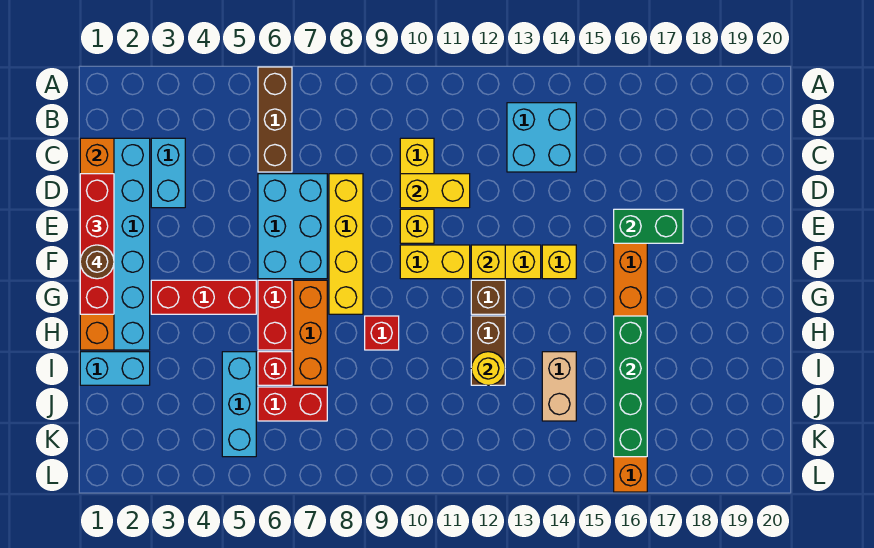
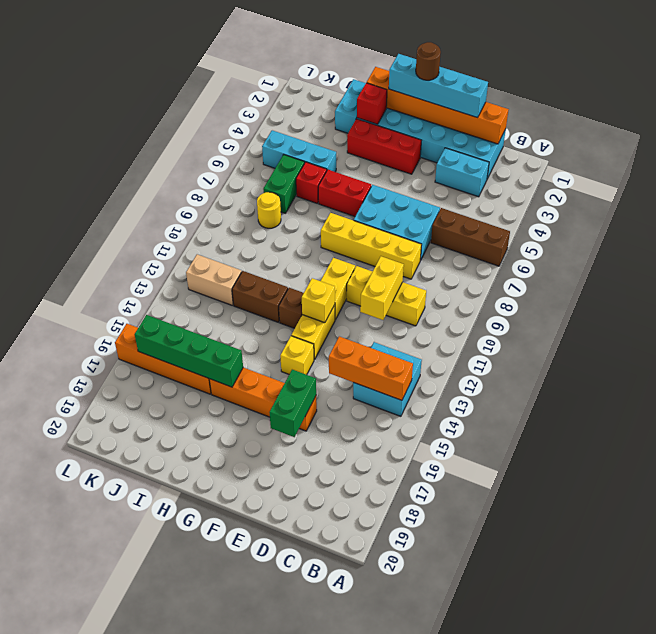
red 1x4 brick [80,174,114,314] -> cyan 1x4 brick [389,54,488,118]
red 1x3 brick [151,280,256,314] -> red 1x3 brick turned to [347,119,421,174]
orange 1x3 brick [294,280,327,385] -> orange 1x3 brick moved to [329,336,413,400]
red 1x1 brick [365,316,399,350] -> red 1x1 brick moved to [357,83,387,124]
yellow 1x1 round brick [471,352,505,385] -> yellow 1x1 round brick moved to [257,192,281,228]
tan 1x2 brick [542,352,576,421] -> tan 1x2 brick moved to [186,254,242,306]
red 1x2 brick [258,387,327,421] -> green 1x2 brick [263,155,304,213]

